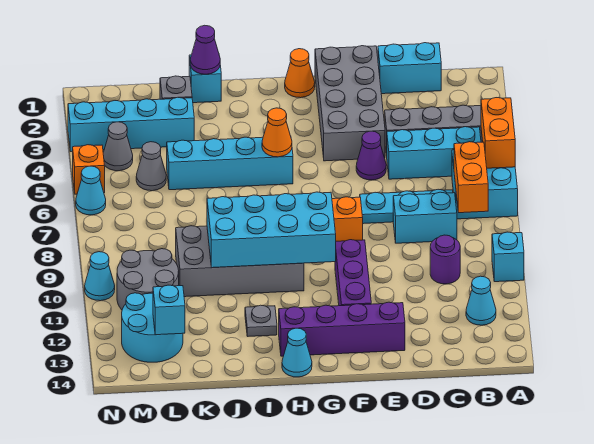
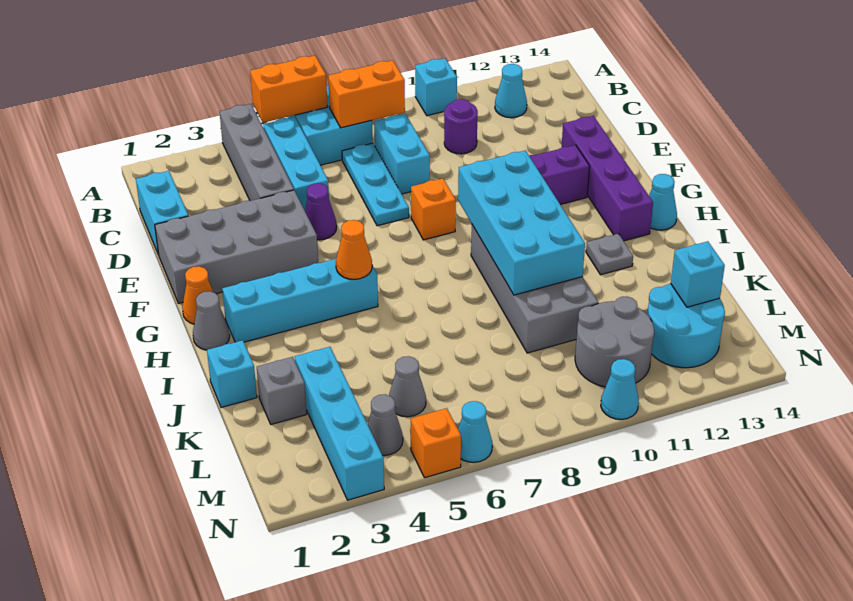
none -> grey 1x1 cone [193,291,230,350]
cyan 1x4 brick [167,137,293,190] -> cyan 1x4 brick turned to [222,259,378,342]
purple 1x1 cone [190,25,220,74] -> none

